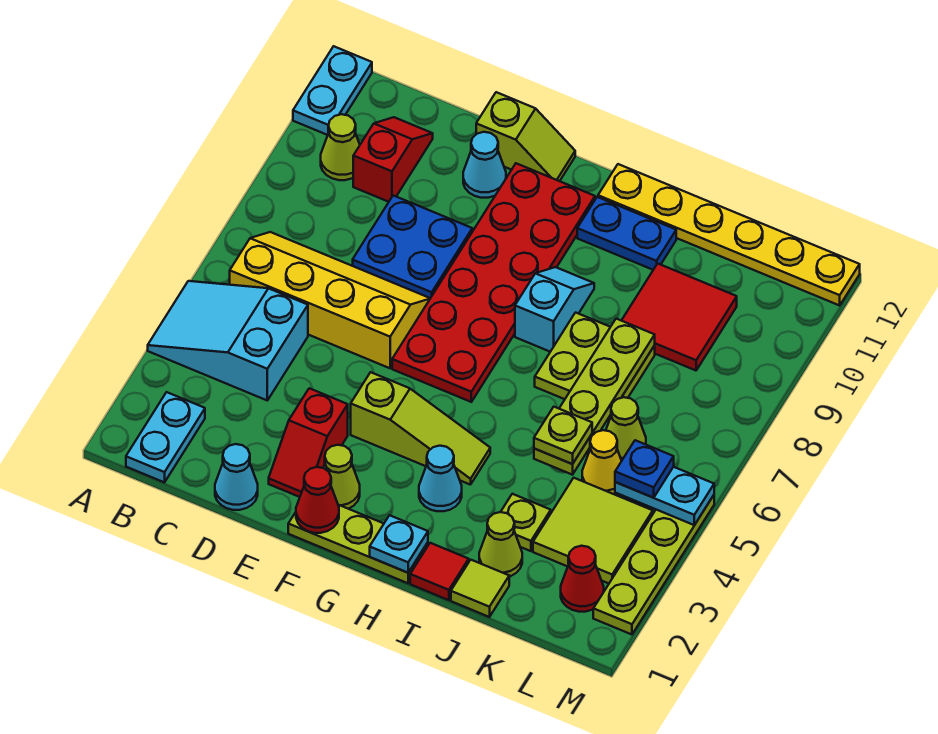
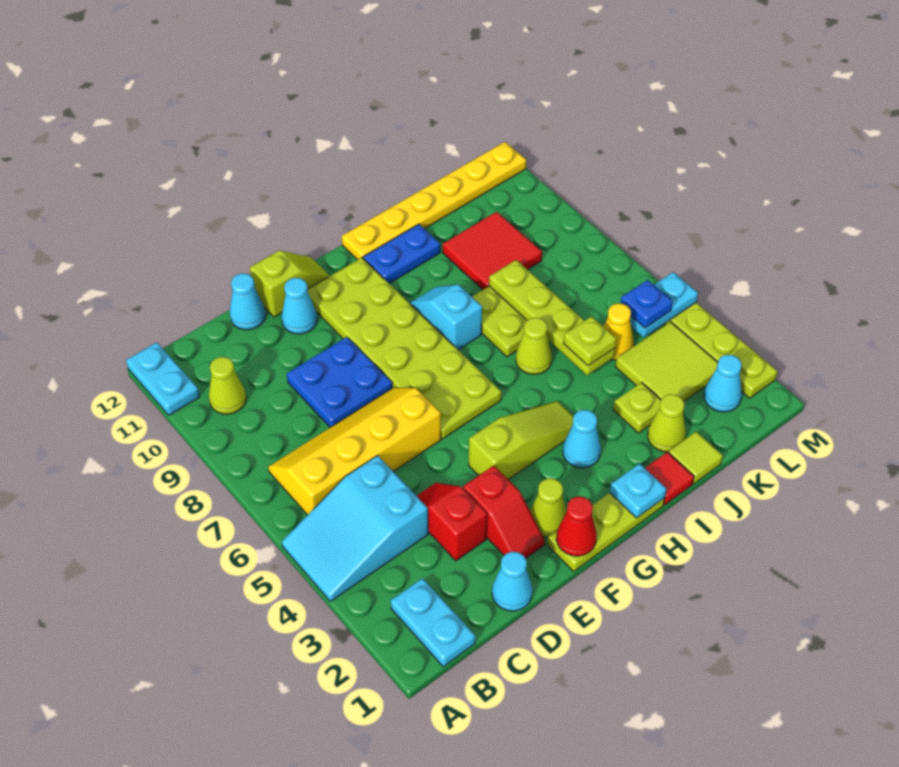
red 1x2 slope [353,117,433,202] -> red 1x2 slope moved to [417,483,487,561]
none -> cyan 1x1 cone [230,273,266,330]
red 2x6 plate [392,163,595,402] -> lime 2x6 plate [307,258,501,439]
lime 1x1 cone [606,397,646,461] -> lime 1x1 cone moved to [516,318,552,374]
red 1x1 cone [561,546,604,612] -> cyan 1x1 cone [704,355,742,412]

